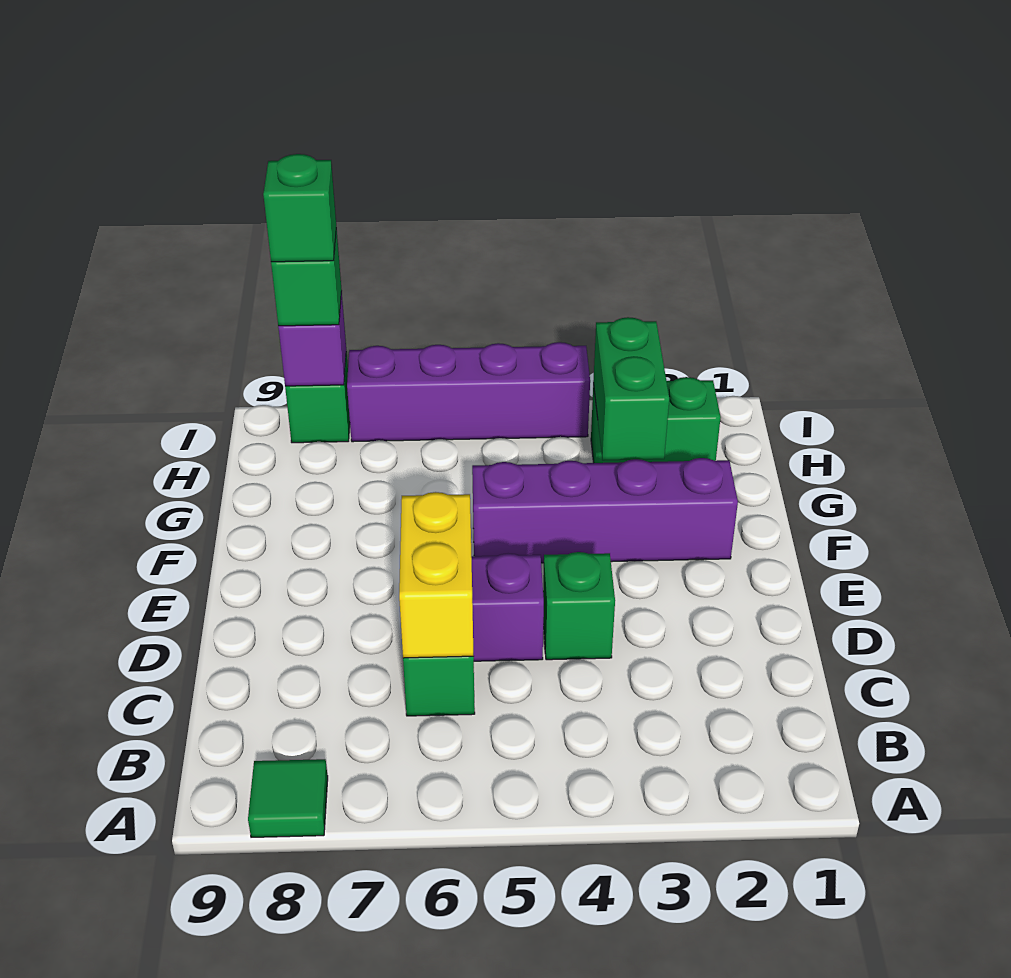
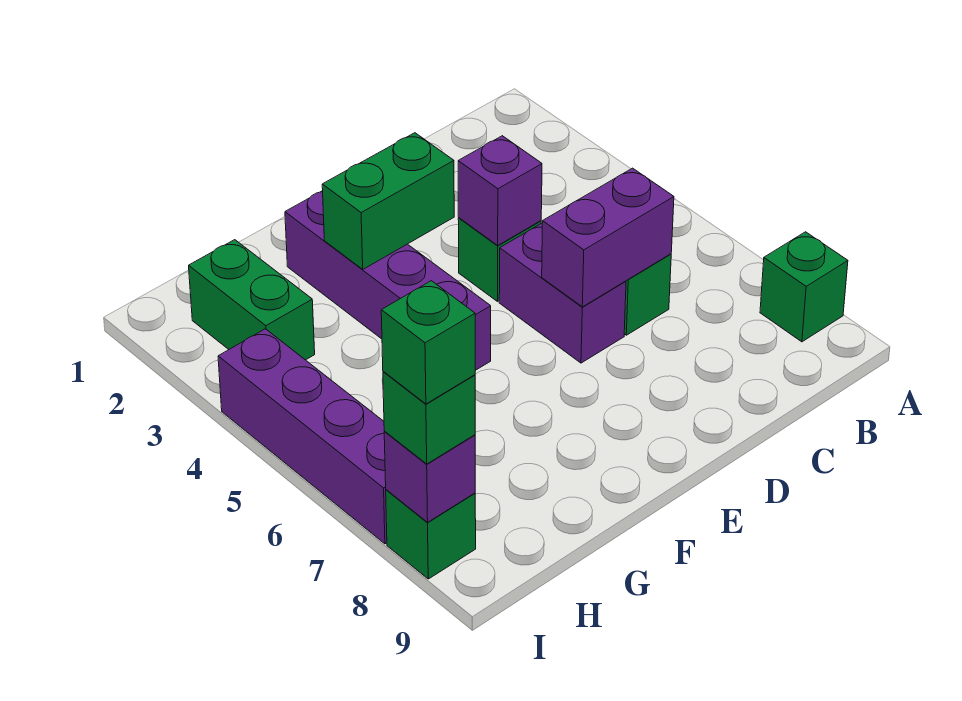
green 1x1 tile [248,759,328,837] -> green 1x1 brick [760,232,848,342]
yellow 1x2 brick [399,492,473,658] -> purple 1x2 brick [542,168,674,307]
none -> purple 1x1 brick [458,136,542,245]
green 1x2 brick [593,317,669,460] -> green 1x2 brick moved to [322,133,454,269]

